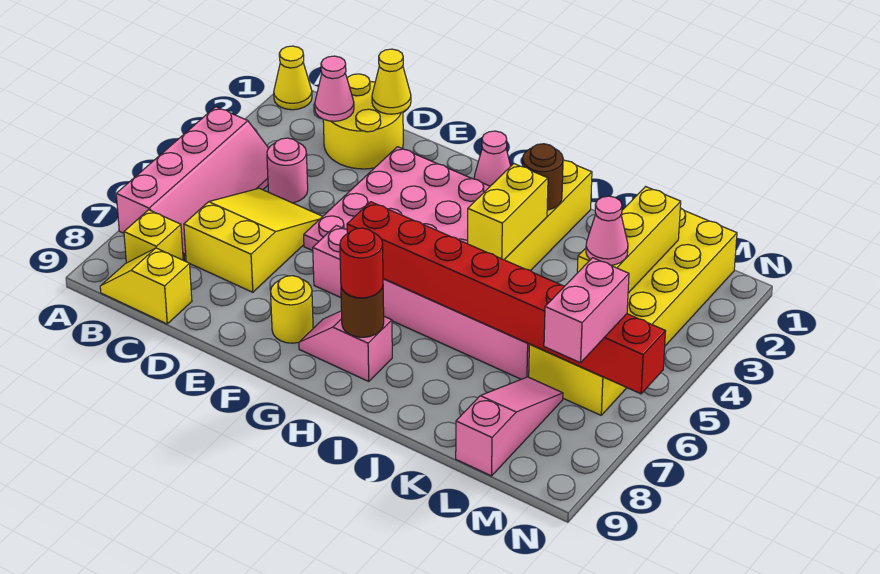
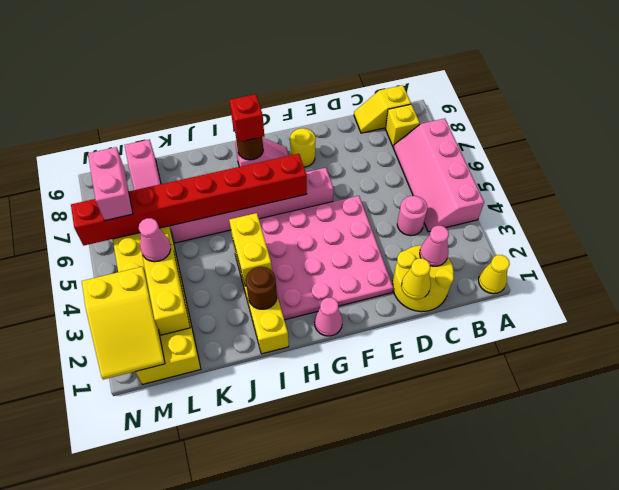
yellow 1x2 slope [100,248,192,324] -> yellow 1x2 slope turned to [354,85,411,133]
yellow 2x3 slope [184,188,323,292] -> yellow 2x3 slope moved to [82,267,165,380]
red 1x1 round brick [340,228,383,298] -> red 1x1 brick [229,94,264,142]

